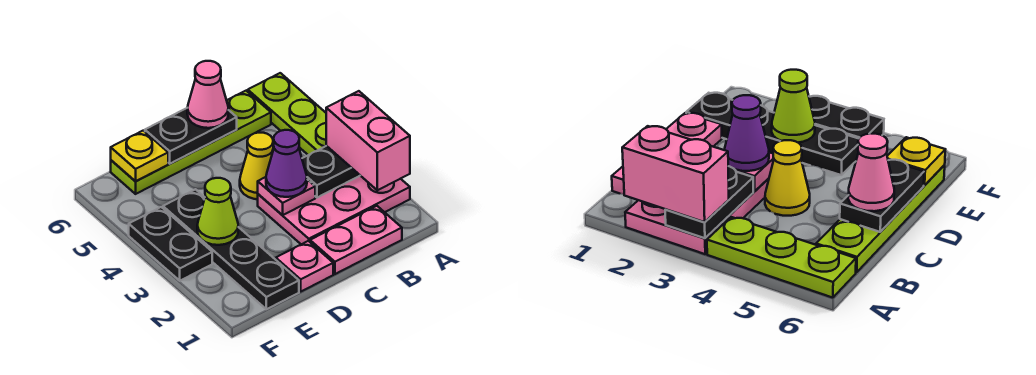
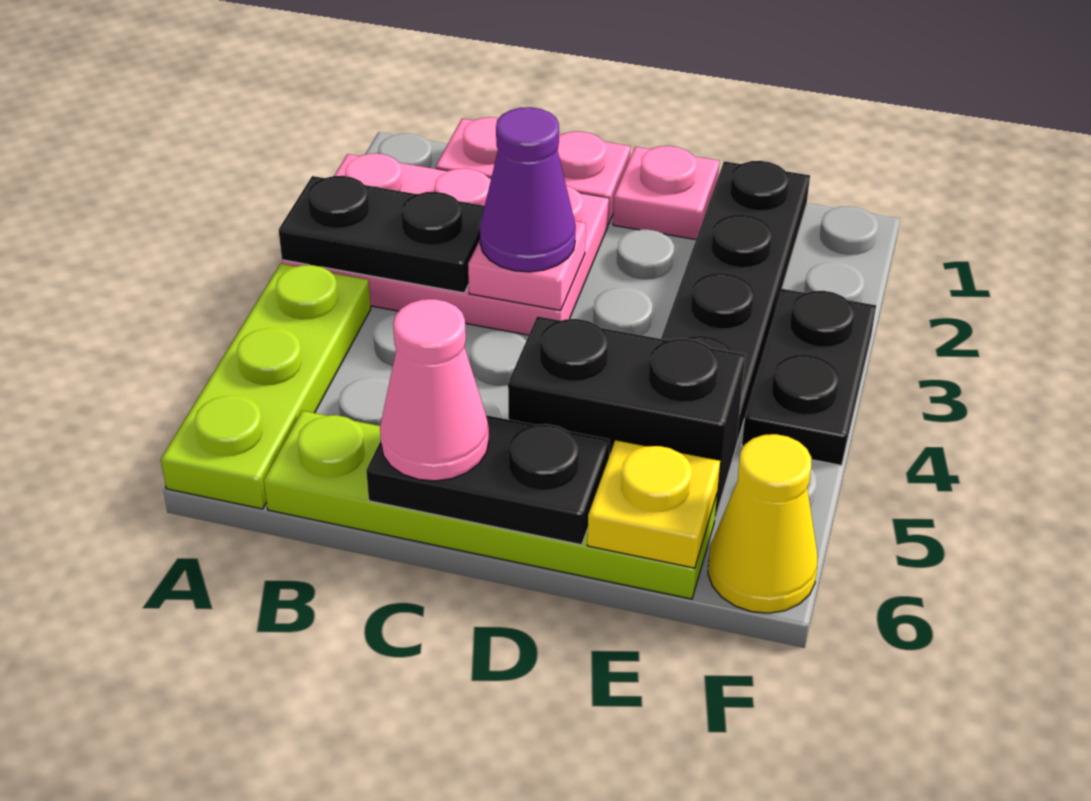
pink 1x2 brick [326,91,410,190] -> none
yellow 1x1 cone [240,133,274,199] -> yellow 1x1 cone moved to [708,434,818,613]
none -> black 1x2 brick [508,316,745,518]
lime 1x1 cone [197,178,238,245] -> none

